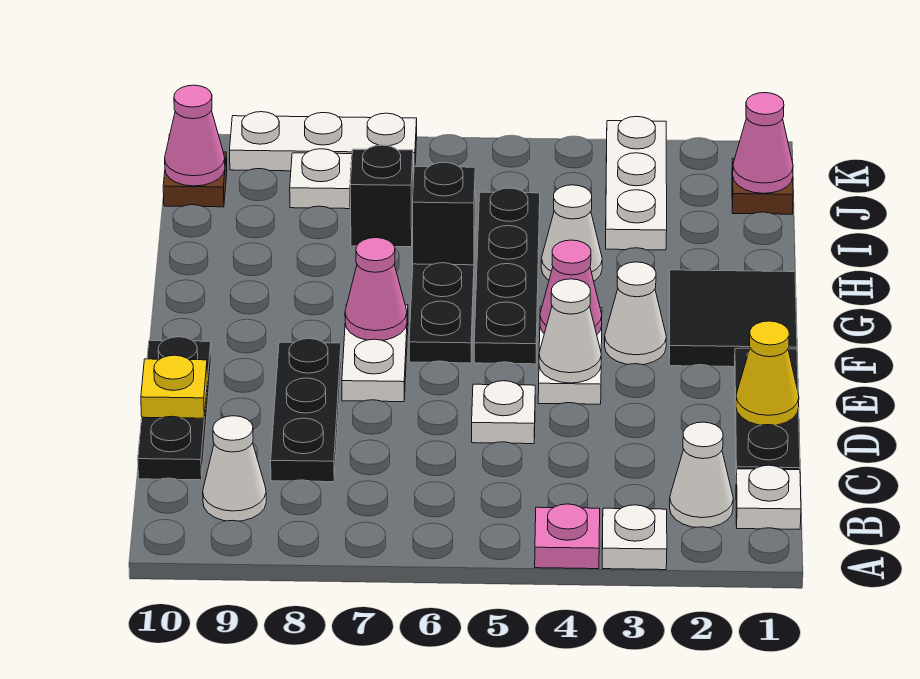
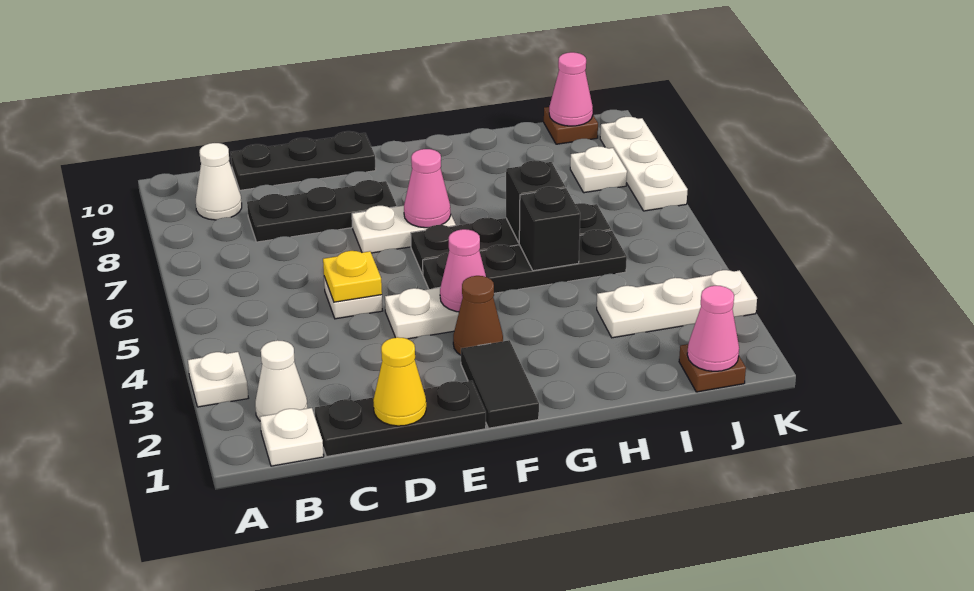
pink 1x1 plate [535,504,600,569] -> none
yellow 1x1 plate [141,355,208,418] -> yellow 1x1 plate moved to [323,251,382,302]
white 1x1 cone [539,279,601,383] -> none
black 2x2 tile [669,270,797,367] -> black 1x2 tile [461,340,539,428]
white 1x1 cone [605,262,666,365] -> brown 1x1 cone [453,276,503,355]
white 1x1 cone [541,185,602,281] -> none
black 1x1 brick [350,145,413,247] -> black 1x1 brick moved to [519,187,580,271]

